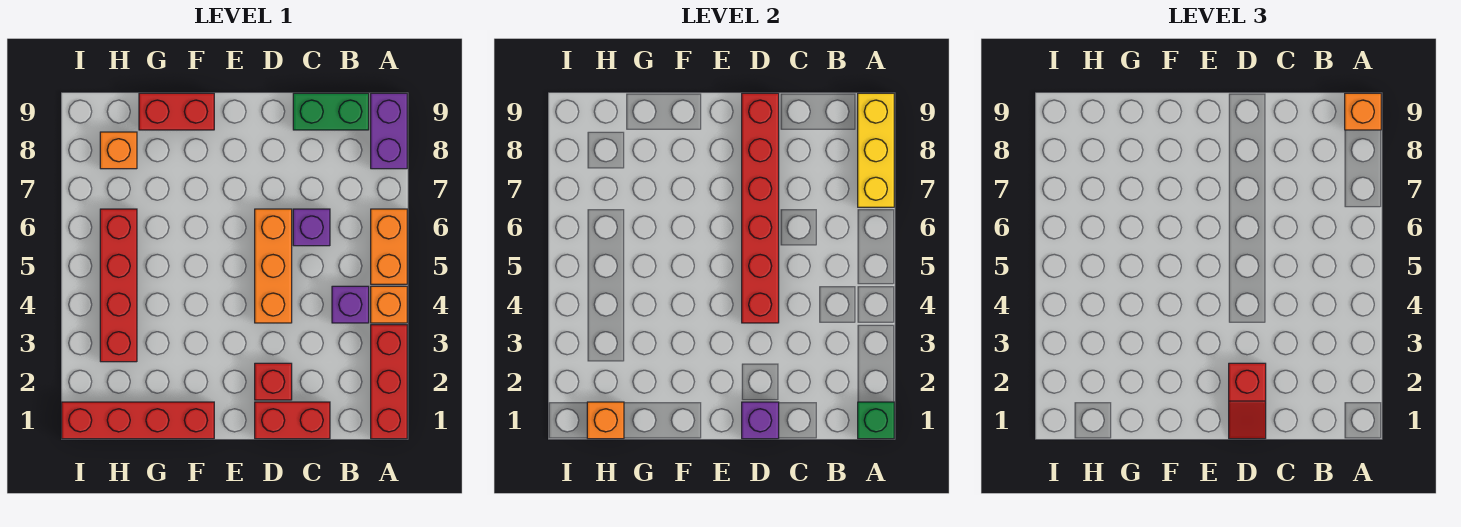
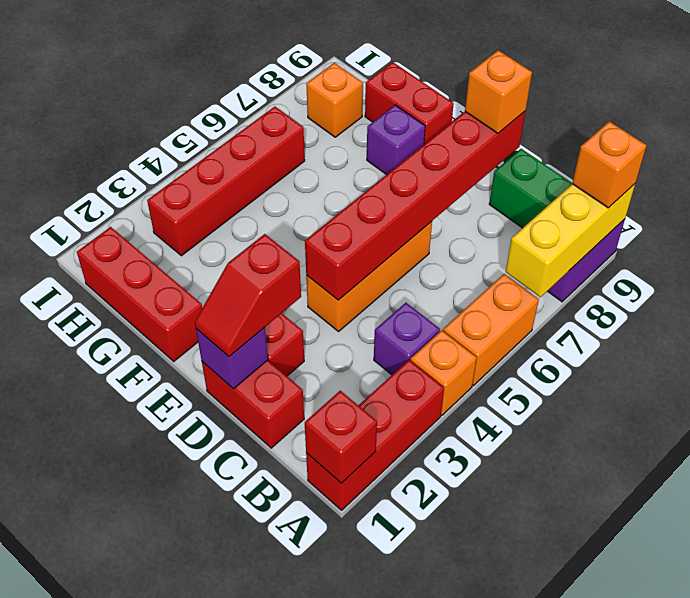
green 1x1 brick [858,402,894,439] -> red 1x1 brick [305,391,377,483]
purple 1x1 brick [293,209,330,246] -> purple 1x1 brick moved to [367,105,425,175]
red 1x4 brick [62,402,214,439] -> red 1x3 brick [77,227,202,361]
orange 1x1 brick [587,402,624,439] -> orange 1x1 brick moved to [465,50,532,133]

